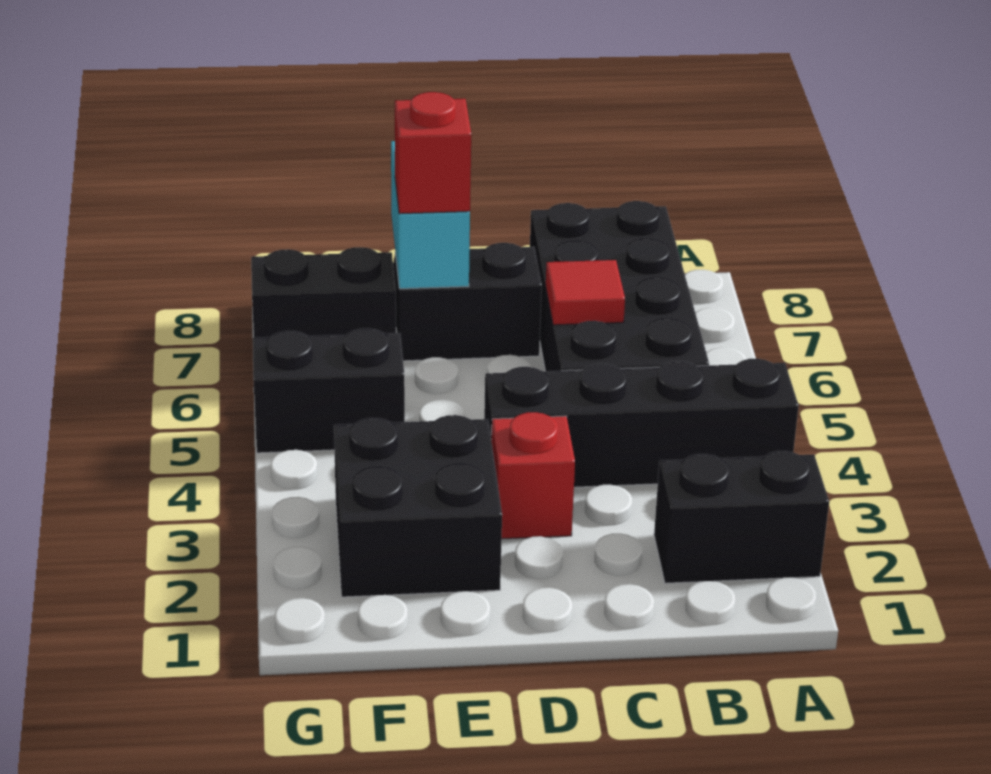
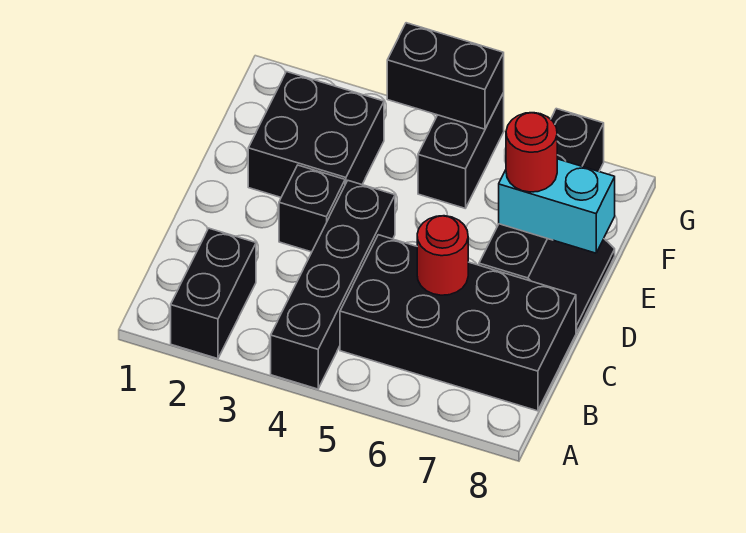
red 1x1 tile [546,260,625,325] -> red 1x1 round brick [417,216,468,295]
red 1x1 brick [491,412,575,539] -> black 1x1 brick [279,165,345,252]
red 1x1 brick [395,92,471,214] -> red 1x1 round brick [506,113,557,192]
none -> black 1x2 brick [387,23,504,129]

